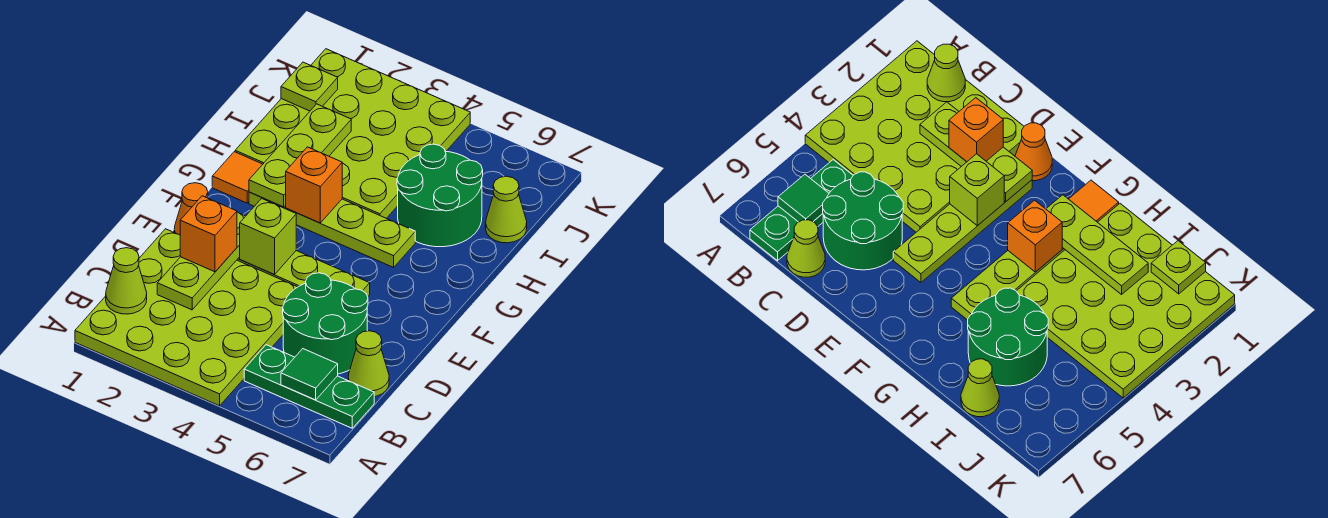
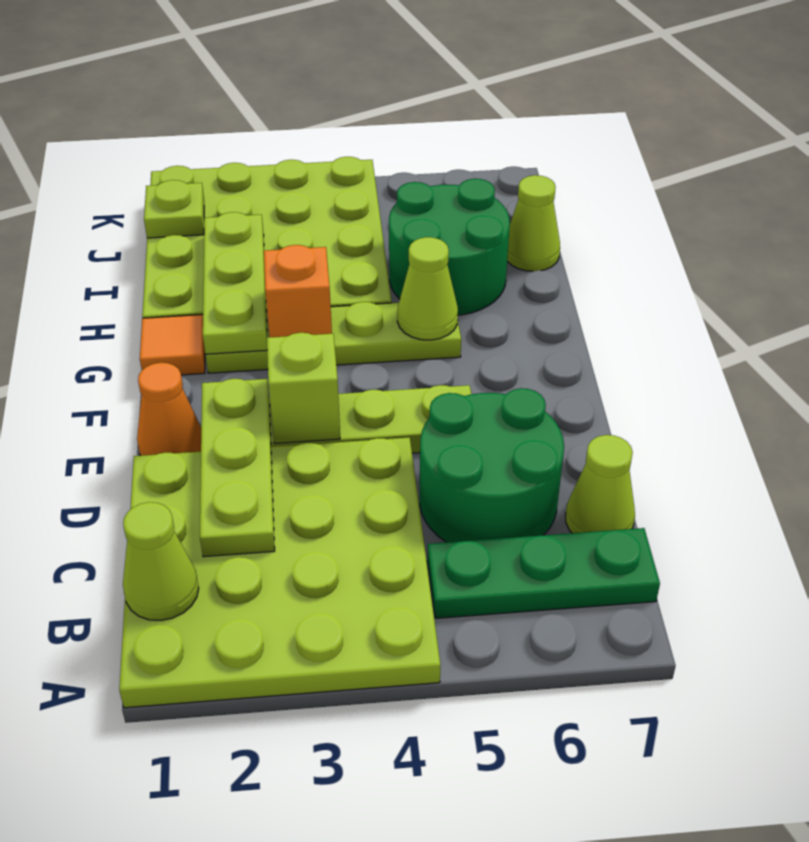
green 1x1 tile [281,349,338,400] -> none
orange 1x1 brick [180,196,237,272] -> none
none -> lime 1x1 cone [397,237,458,340]

